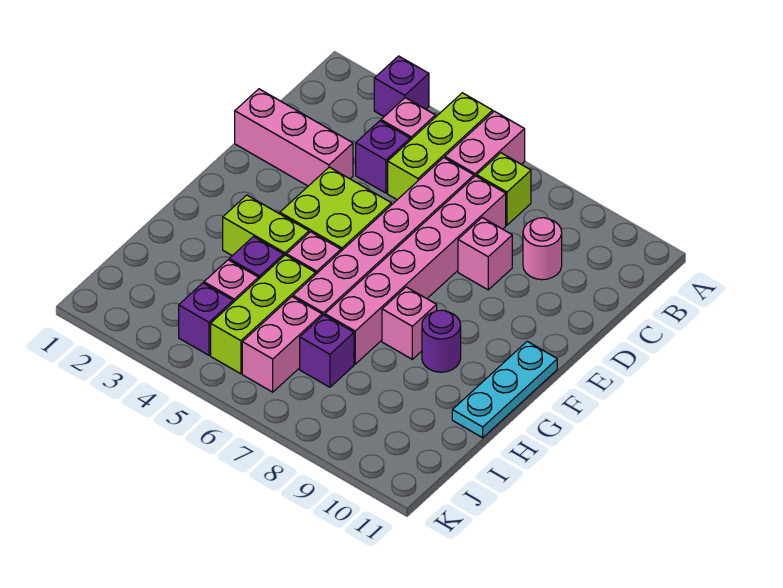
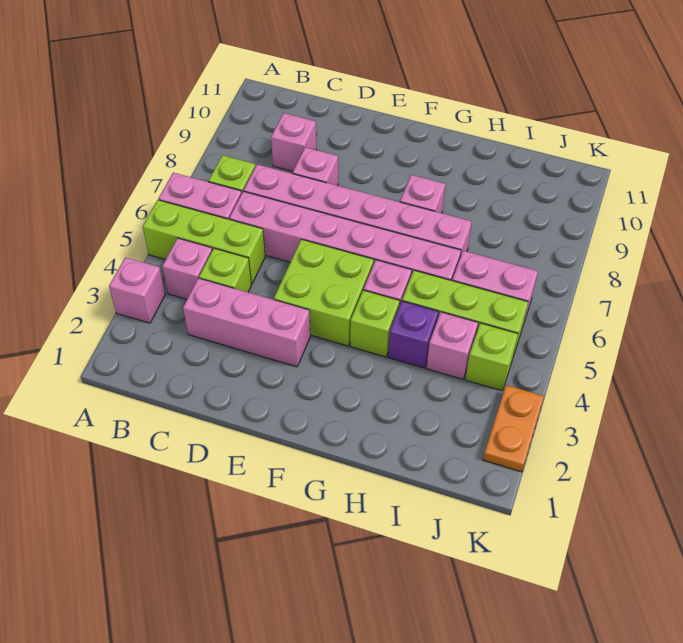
purple 1x1 brick [374,56,429,116] -> pink 1x1 brick [109,257,165,323]
purple 1x1 brick [356,121,410,193] -> lime 1x1 brick [199,248,251,292]
pink 1x1 round brick [523,218,562,280] -> pink 1x1 brick [271,113,317,171]
pink 1x3 brick [235,89,353,186] -> pink 1x3 brick turned to [183,278,310,367]
cyan 1x3 plate [452,341,557,438] -> none
lime 1x2 brick [223,195,309,256] -> lime 1x1 brick [350,290,400,357]
purple 1x1 round brick [422,310,461,372] -> none
purple 1x1 brick [300,315,354,387] -> none
purple 1x1 brick [179,283,233,355] -> lime 1x1 brick [465,323,518,391]
none -> orange 1x2 plate [483,385,544,472]

